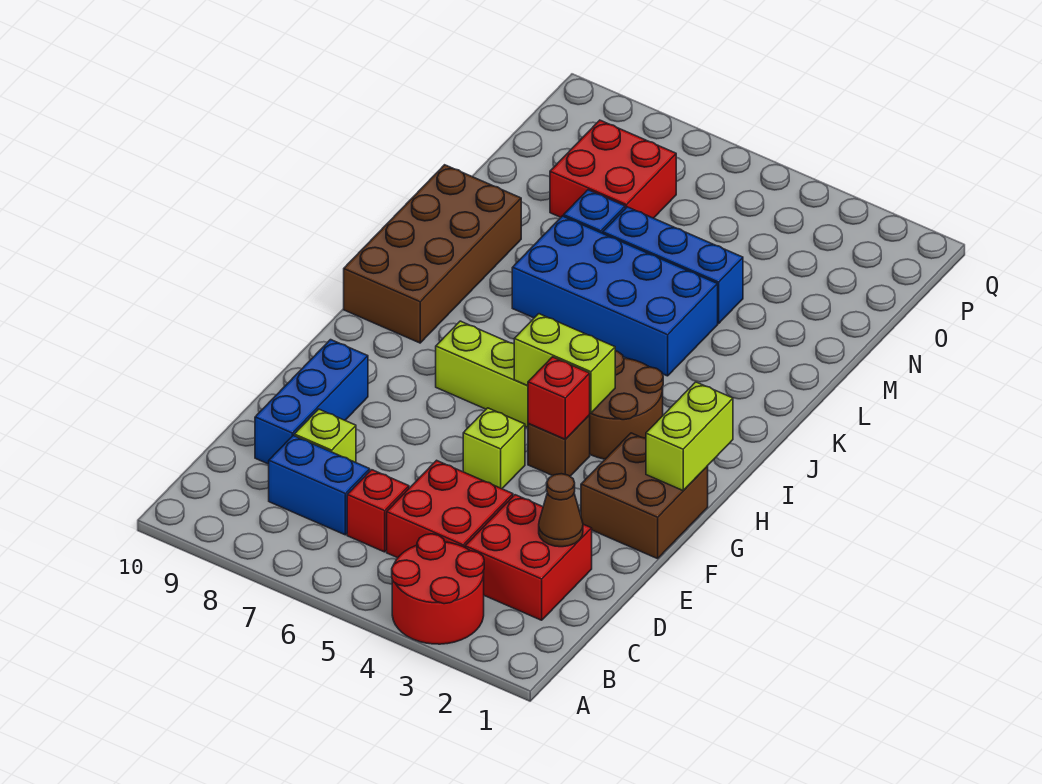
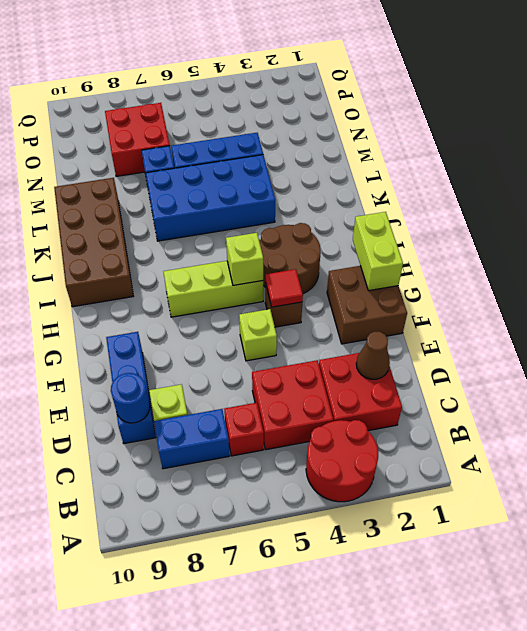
none -> blue 1x1 round brick [111,373,150,423]
red 1x1 brick [528,357,590,439] -> red 1x1 tile [265,269,303,307]
lime 1x2 brick [514,314,615,413] -> lime 1x1 brick [226,233,263,285]

